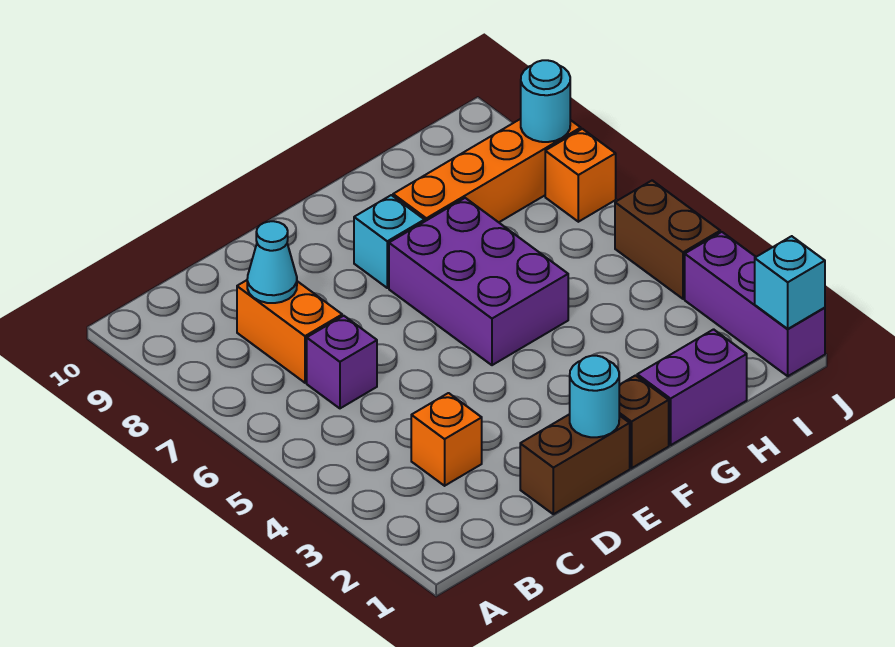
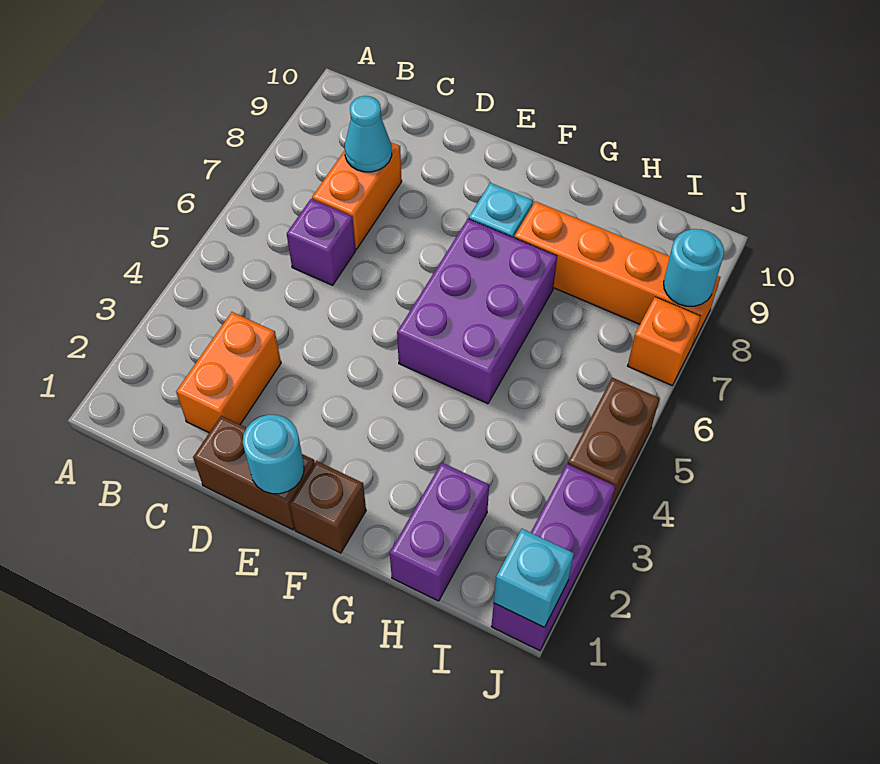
orange 1x1 brick [411,393,482,486] -> orange 1x2 brick [176,312,281,433]
purple 1x2 brick [637,329,747,445] -> purple 1x2 brick turned to [390,463,489,601]

